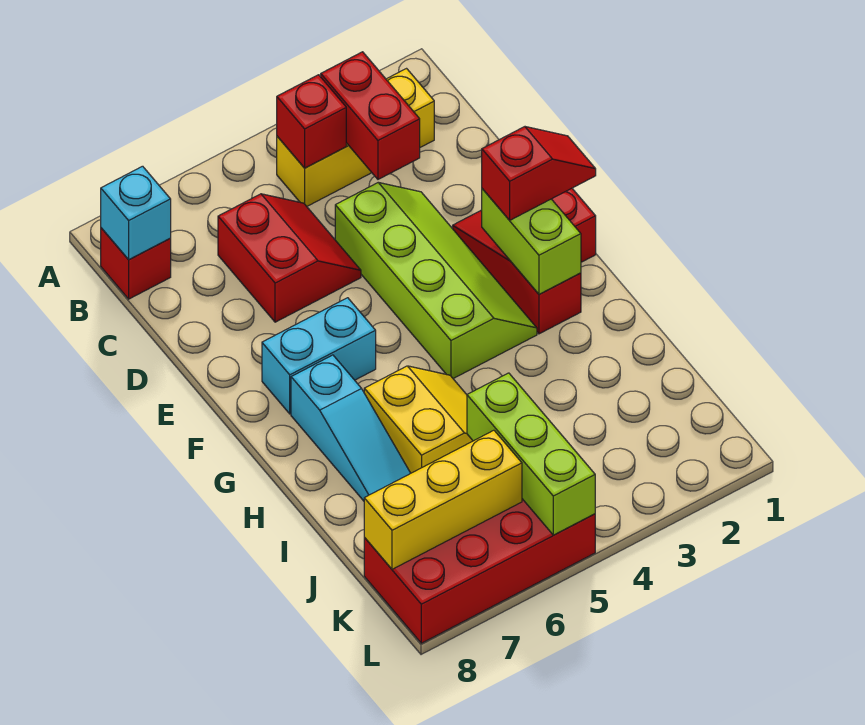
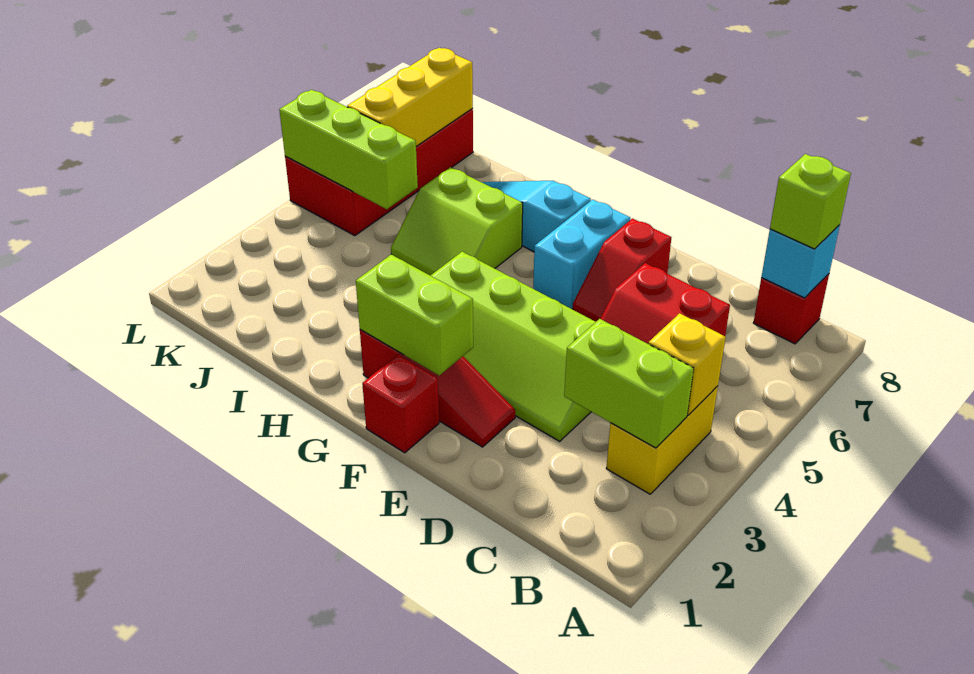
yellow 1x3 brick [277,69,434,206] -> yellow 1x2 brick [606,386,718,494]
red 1x2 brick [321,52,420,179] -> lime 1x2 brick [564,319,694,448]
red 1x1 brick [277,75,346,168] -> yellow 1x1 brick [648,313,726,415]
none -> lime 1x1 brick [770,154,851,249]
red 1x2 slope [482,127,596,220] -> red 1x2 slope moved to [573,219,671,322]
yellow 2x2 slope [364,366,473,473] -> lime 2x2 slope [391,167,523,276]

